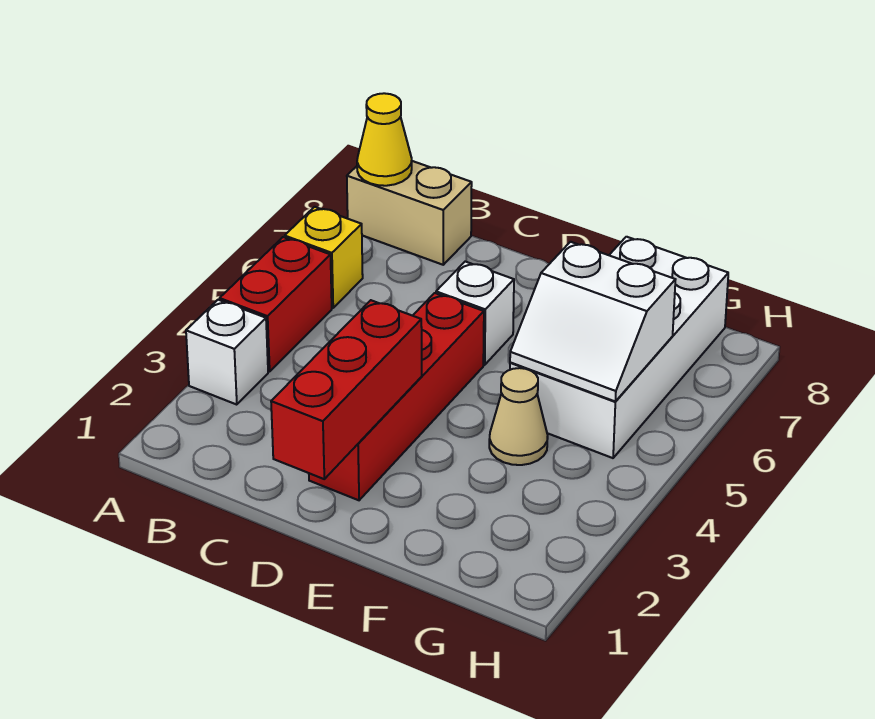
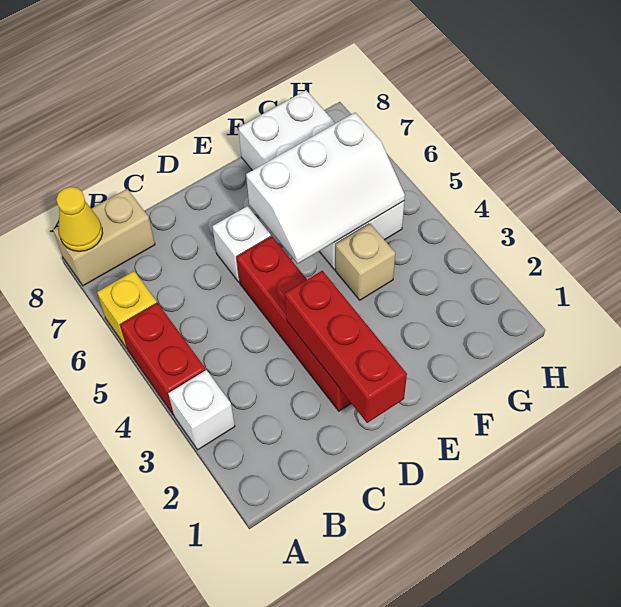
tan 1x1 cone [489,368,548,465] -> tan 1x1 brick [336,224,395,300]
white 2x2 slope [510,242,676,402] -> white 2x3 slope [246,113,405,264]

